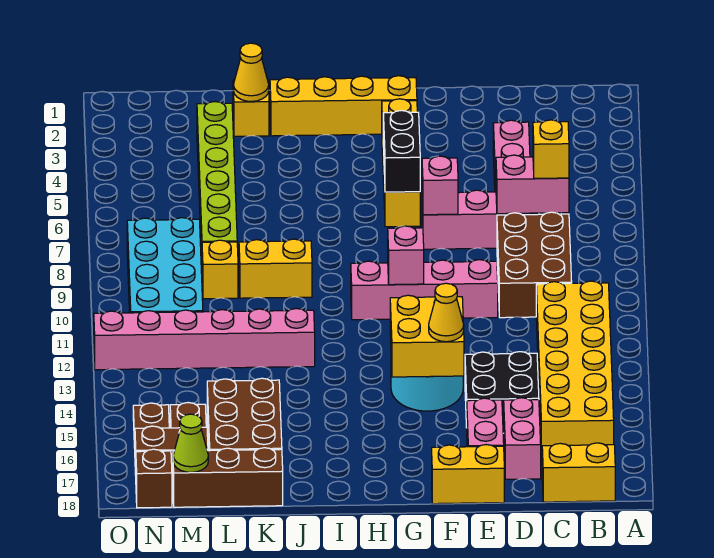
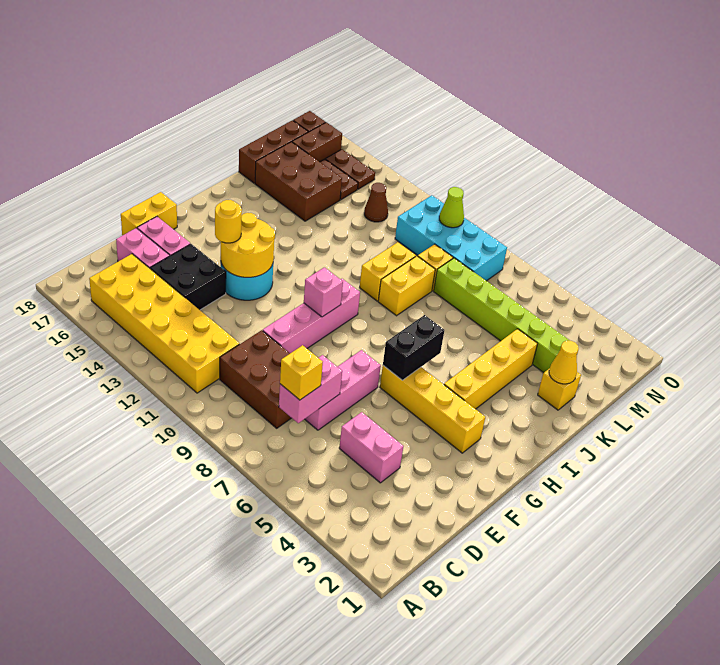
yellow 1x2 brick [542,443,615,502] -> yellow 1x2 brick moved to [360,242,416,301]
pink 1x1 brick [422,156,458,215] -> none
yellow 2x2 brick [390,295,464,377] -> yellow 2x2 round brick [221,213,275,277]
yellow 1x1 cone [429,283,464,342] -> yellow 1x1 round brick [215,200,242,243]
yellow 1x4 brick [270,76,417,136] -> yellow 1x4 brick moved to [444,329,537,409]
black 1x2 brick [383,110,420,192] -> black 1x2 brick turned to [383,315,444,380]
pink 1x6 brick [94,308,315,370] -> none
none -> brown 1x1 cone [364,183,388,222]
lime 1x1 cone [173,414,208,472] -> lime 1x1 cone moved to [439,187,464,228]

